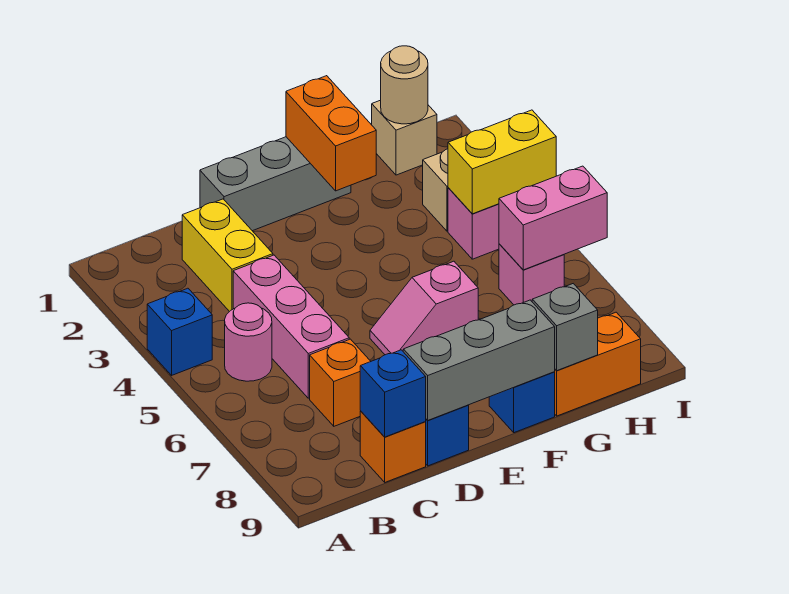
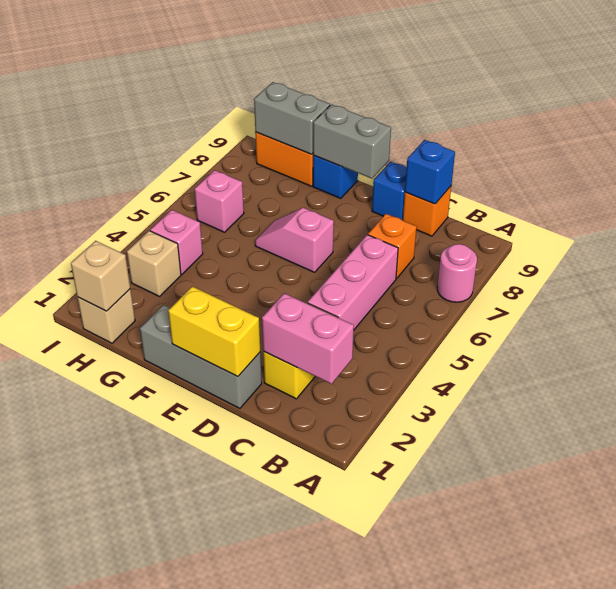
blue 1x1 brick [147,288,212,375] -> none
pink 1x1 round brick [225,303,272,381] -> pink 1x1 round brick moved to [437,244,477,302]
grey 1x3 brick [403,300,555,420] -> grey 1x2 brick [313,105,391,179]
pink 1x2 slope [370,261,478,355] -> pink 1x2 slope turned to [255,208,334,272]
orange 1x2 brick [286,76,376,191] -> none
grey 1x1 brick [532,284,598,371] -> grey 1x2 brick [254,82,330,154]
tan 1x1 round brick [381,46,428,124] -> tan 1x1 brick [71,241,130,311]
yellow 1x2 brick [448,110,556,214] -> yellow 1x2 brick moved to [168,286,260,377]
pink 1x2 brick [499,166,607,270] -> pink 1x2 brick moved to [262,293,354,384]

